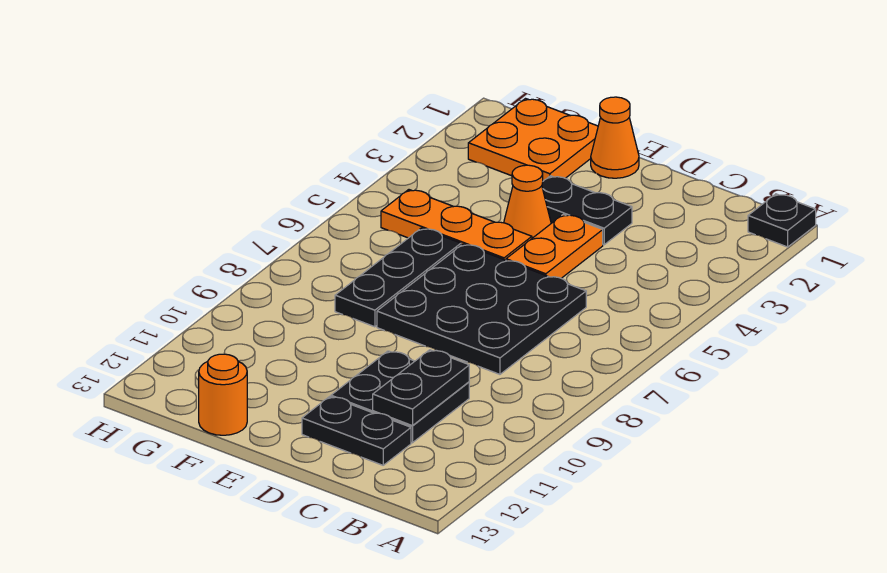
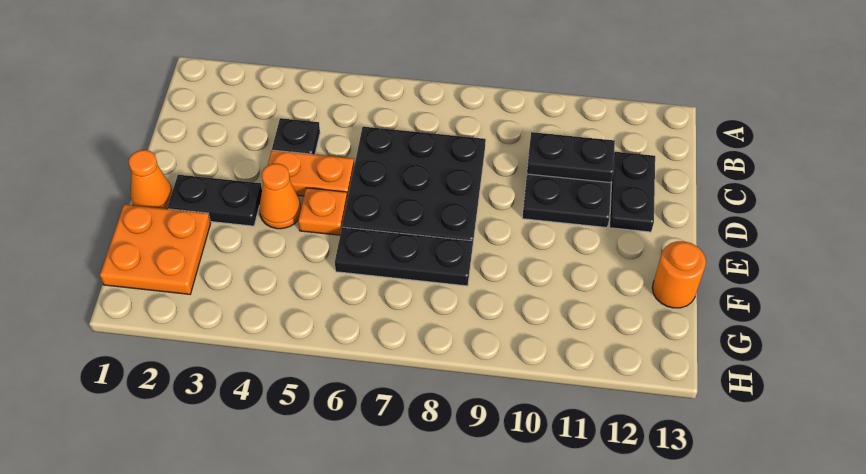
black 1x1 plate [748,194,816,247] -> black 1x1 plate moved to [272,118,320,154]
black 1x2 plate [542,176,632,245] -> black 1x2 plate turned to [168,175,262,226]
orange 1x3 plate [381,190,532,260] -> orange 1x1 plate [298,188,347,235]

